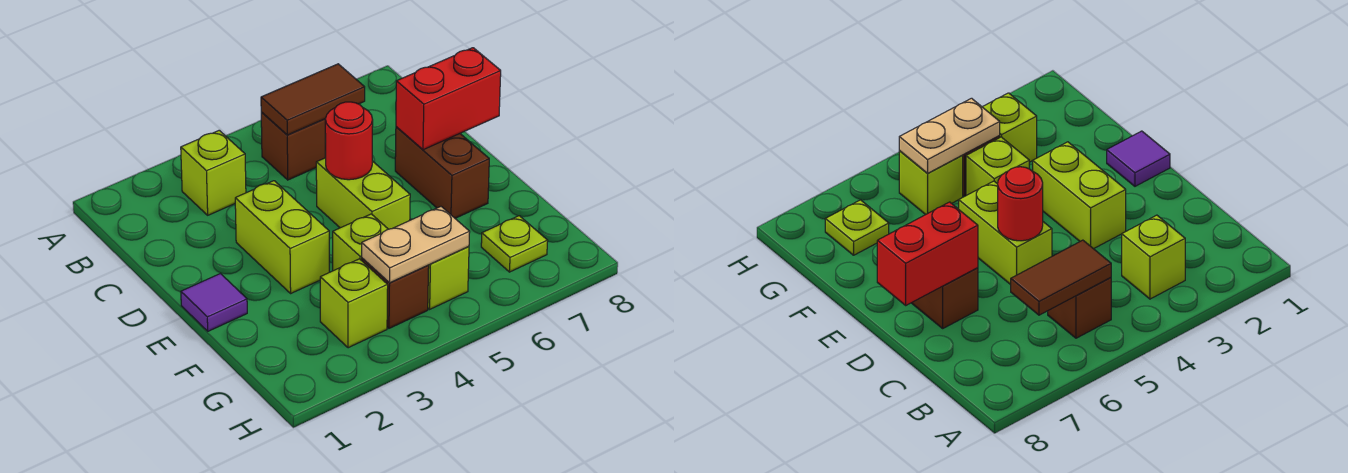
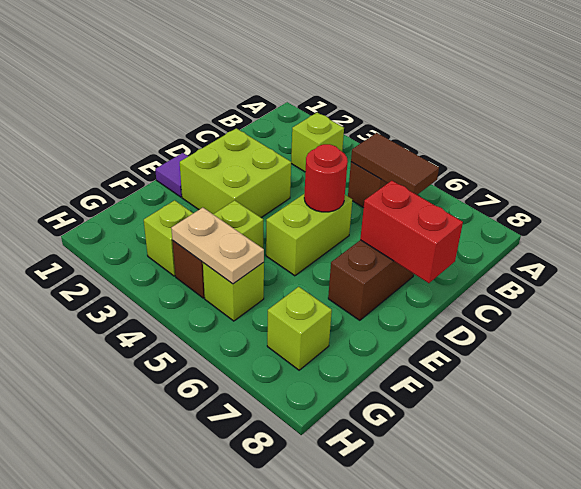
lime 1x2 brick [235,181,329,293] -> lime 2x2 brick [180,128,291,217]
lime 1x1 plate [481,216,548,272] -> lime 1x1 brick [267,287,332,370]

